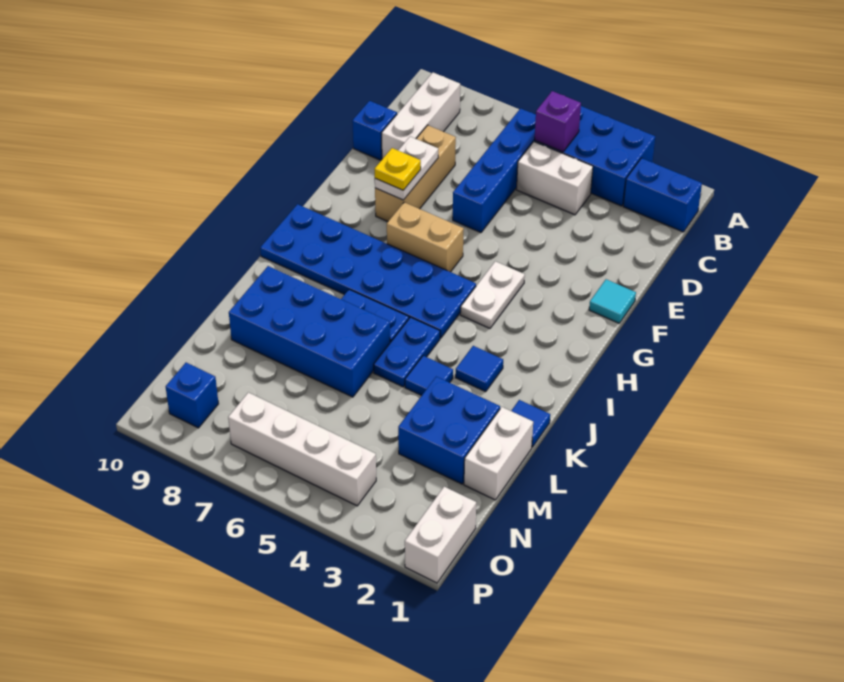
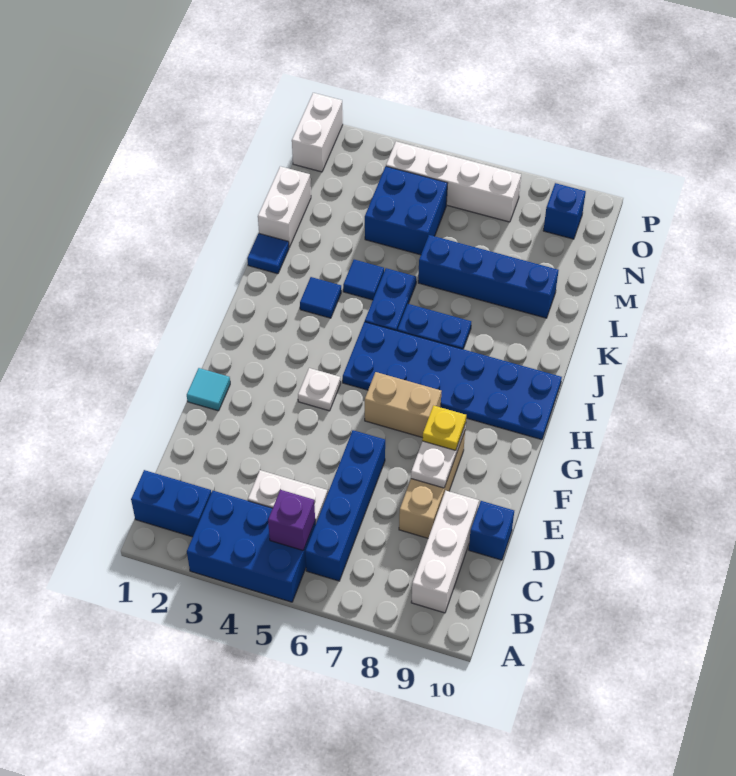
white 1x2 plate [460,261,525,328] -> white 1x1 plate [298,368,341,411]
blue 2x4 brick [229,266,390,397] -> blue 1x4 brick [418,235,559,318]
blue 2x2 brick [398,377,500,484] -> blue 2x2 brick moved to [365,167,447,255]

